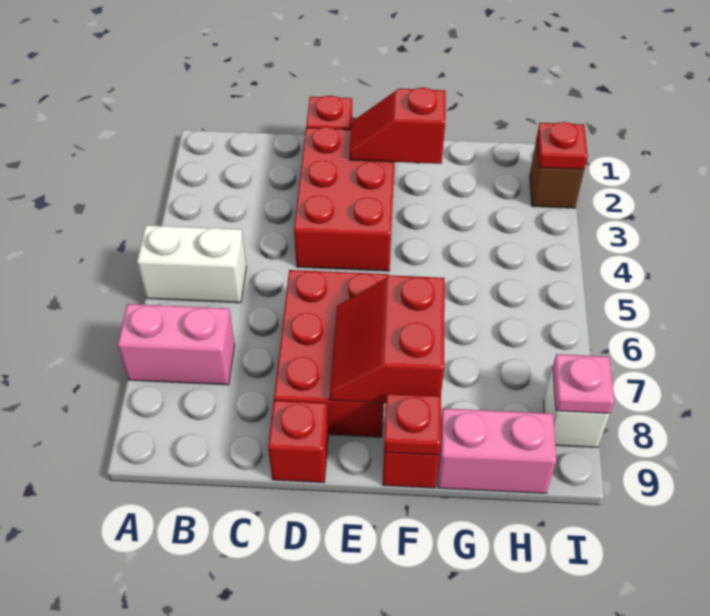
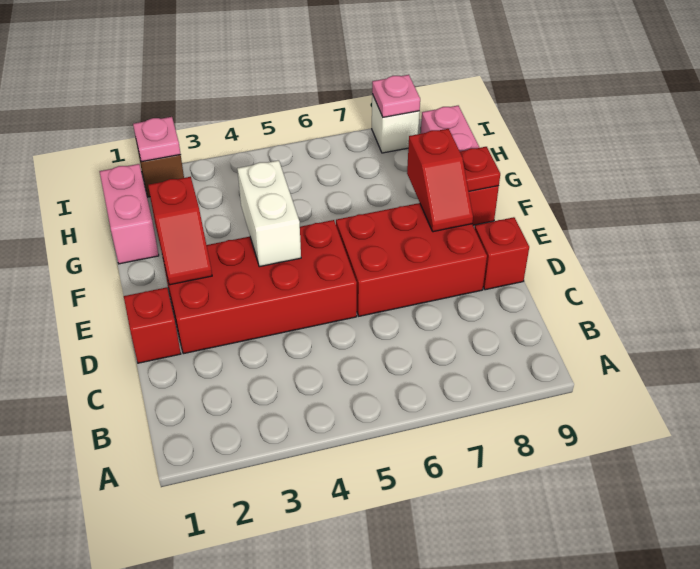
white 1x2 brick [137,225,246,303] -> white 1x2 brick moved to [237,160,301,267]
pink 1x2 brick [118,304,235,385] -> pink 1x2 brick moved to [100,164,159,264]
red 2x3 brick [294,127,394,271] -> red 2x4 brick [163,220,357,354]
red 2x2 slope [330,275,445,403] -> red 1x2 slope [407,129,473,232]
red 1x1 plate [537,122,588,169] -> pink 1x1 plate [133,117,181,162]

